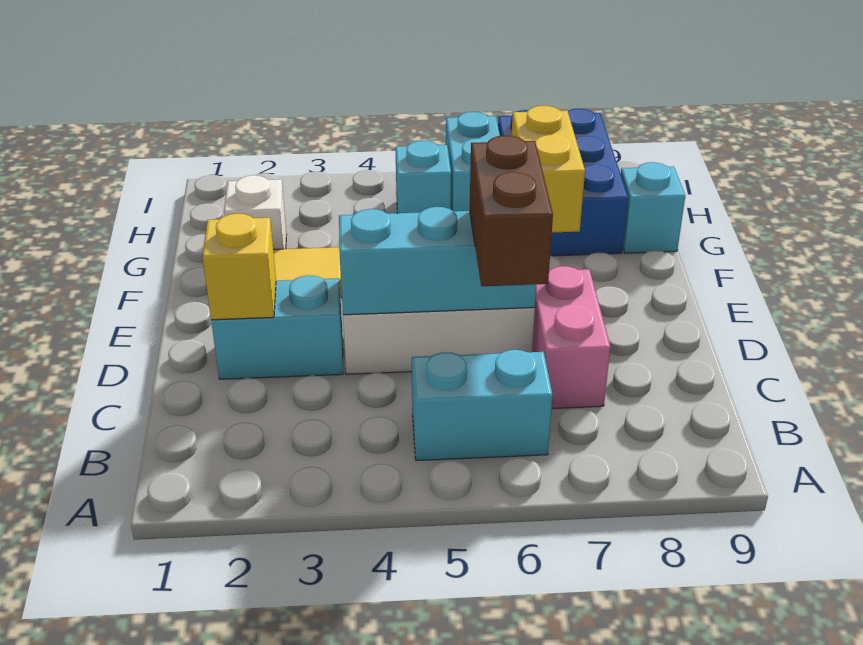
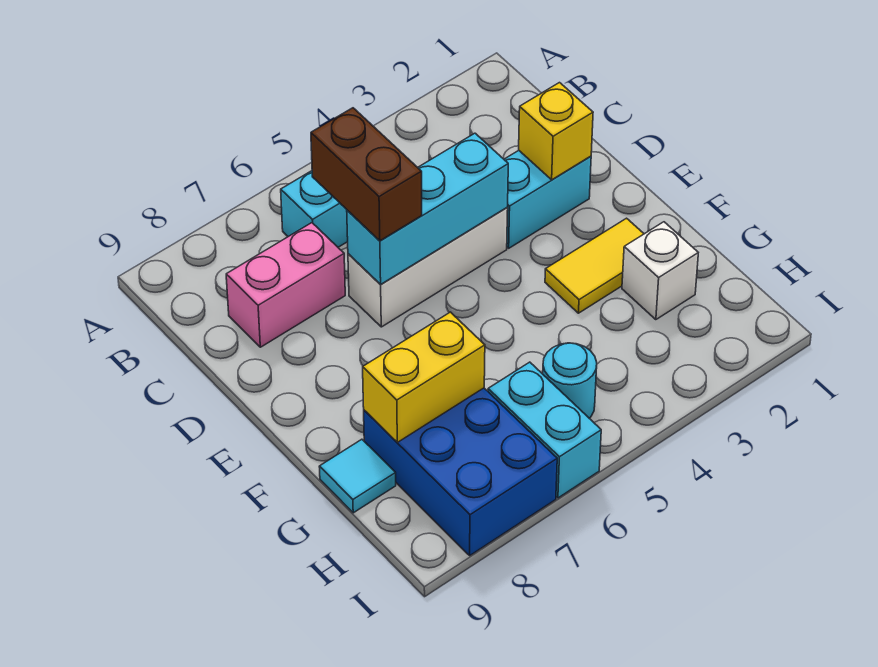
pink 1x2 brick [532,266,610,409] -> pink 1x2 brick turned to [226,223,345,347]
yellow 1x2 brick [512,106,585,233] -> yellow 1x2 brick turned to [363,312,485,442]
cyan 1x1 brick [621,162,685,253] -> cyan 1x1 tile [319,439,396,513]
cyan 1x1 brick [395,141,451,213] -> cyan 1x1 round brick [543,343,597,418]

